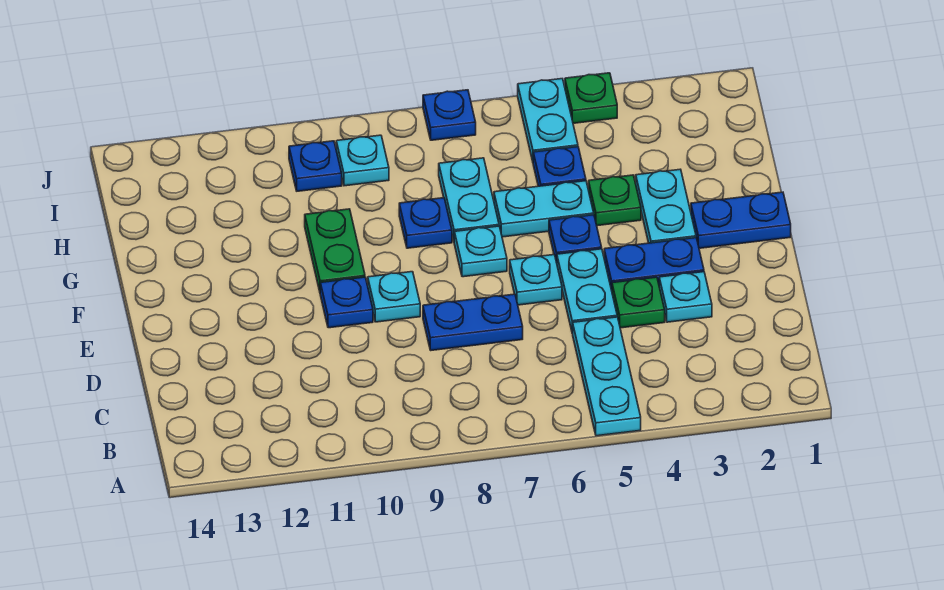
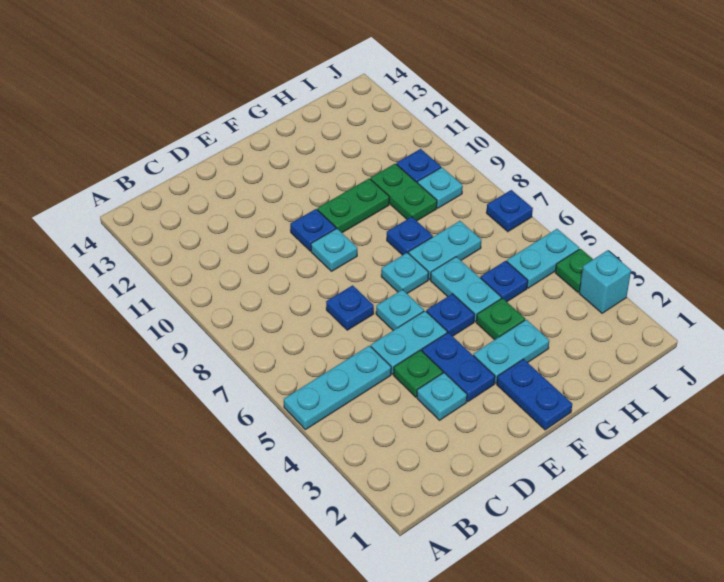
blue 1x2 plate [423,294,523,350] -> blue 1x1 plate [326,285,374,330]
none -> green 1x2 plate [370,164,437,221]
none -> cyan 1x1 brick [579,250,631,313]

